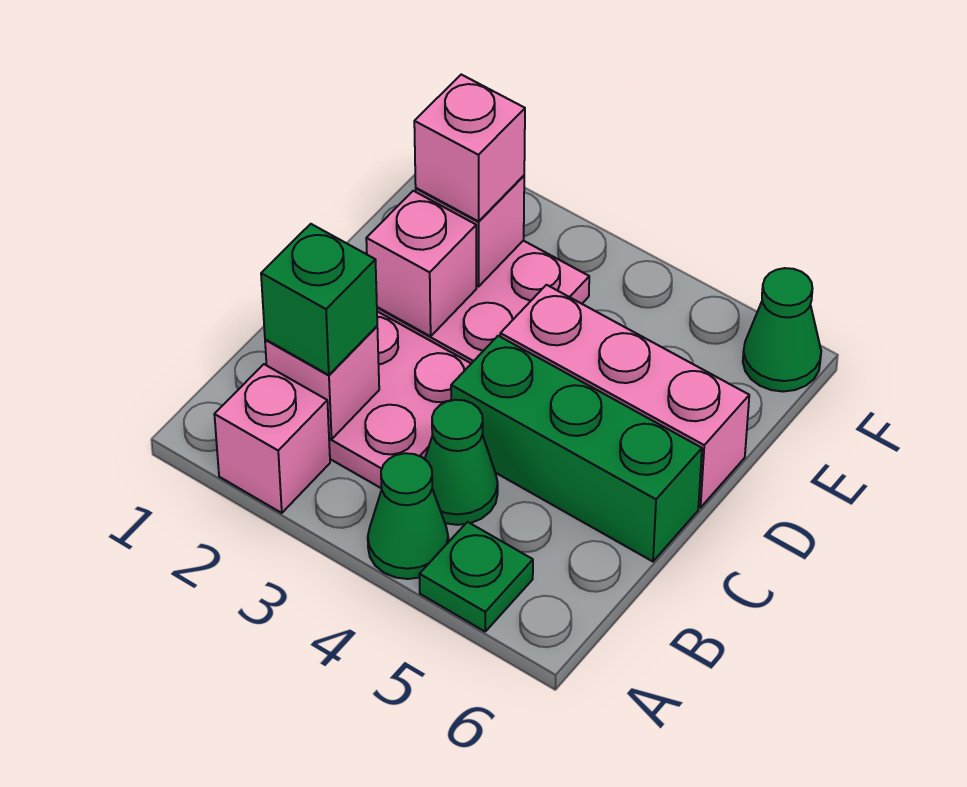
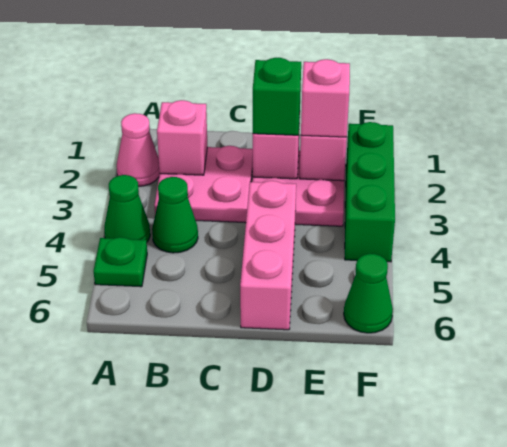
pink 1x1 brick [214,364,330,513] -> pink 1x1 cone [117,113,160,186]
green 1x1 brick [261,224,377,375] -> green 1x1 brick moved to [253,58,301,135]
green 1x3 brick [451,336,702,561] -> green 1x3 brick moved to [345,122,395,262]

